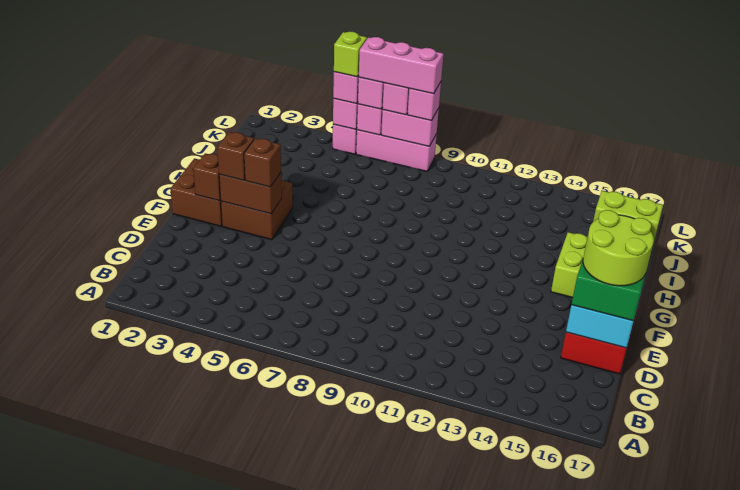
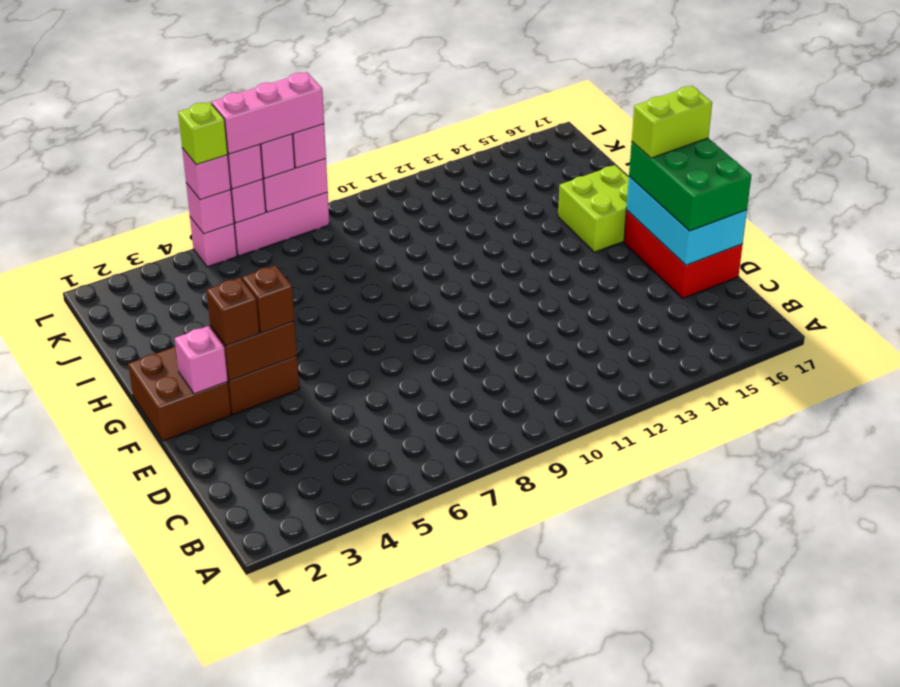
lime 2x2 round brick [583,210,654,286] -> none
brown 1x1 brick [193,153,221,201] -> pink 1x1 brick [175,326,228,394]

